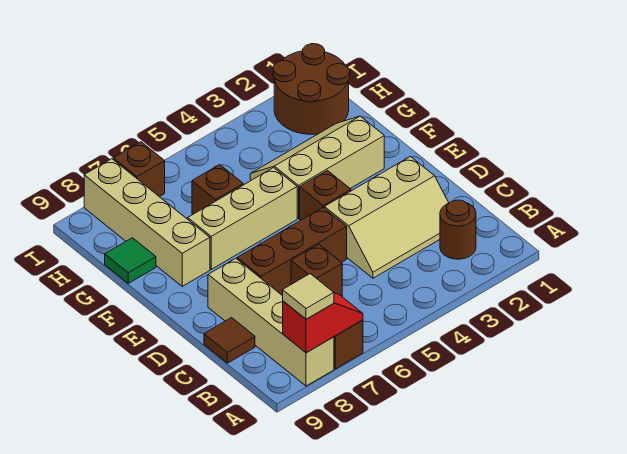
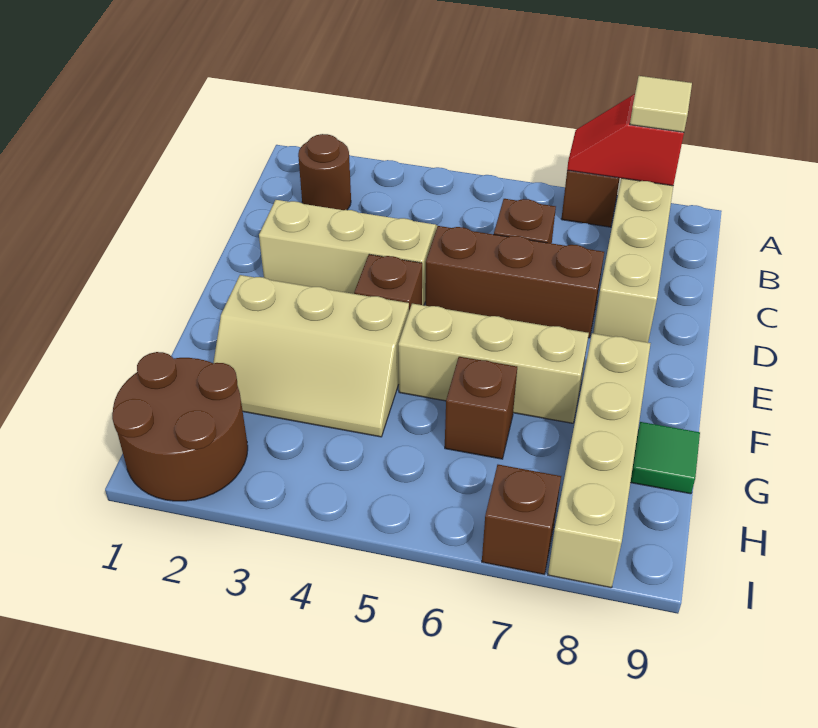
brown 1x1 tile [204,318,255,363] -> none

